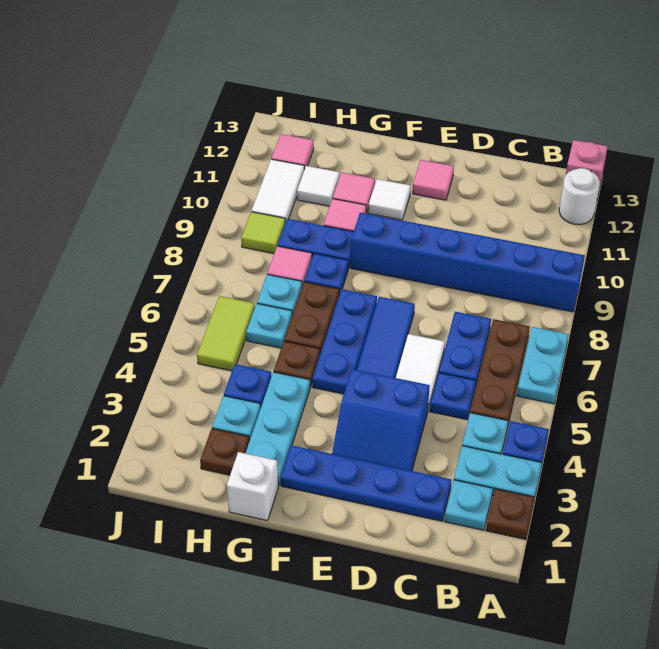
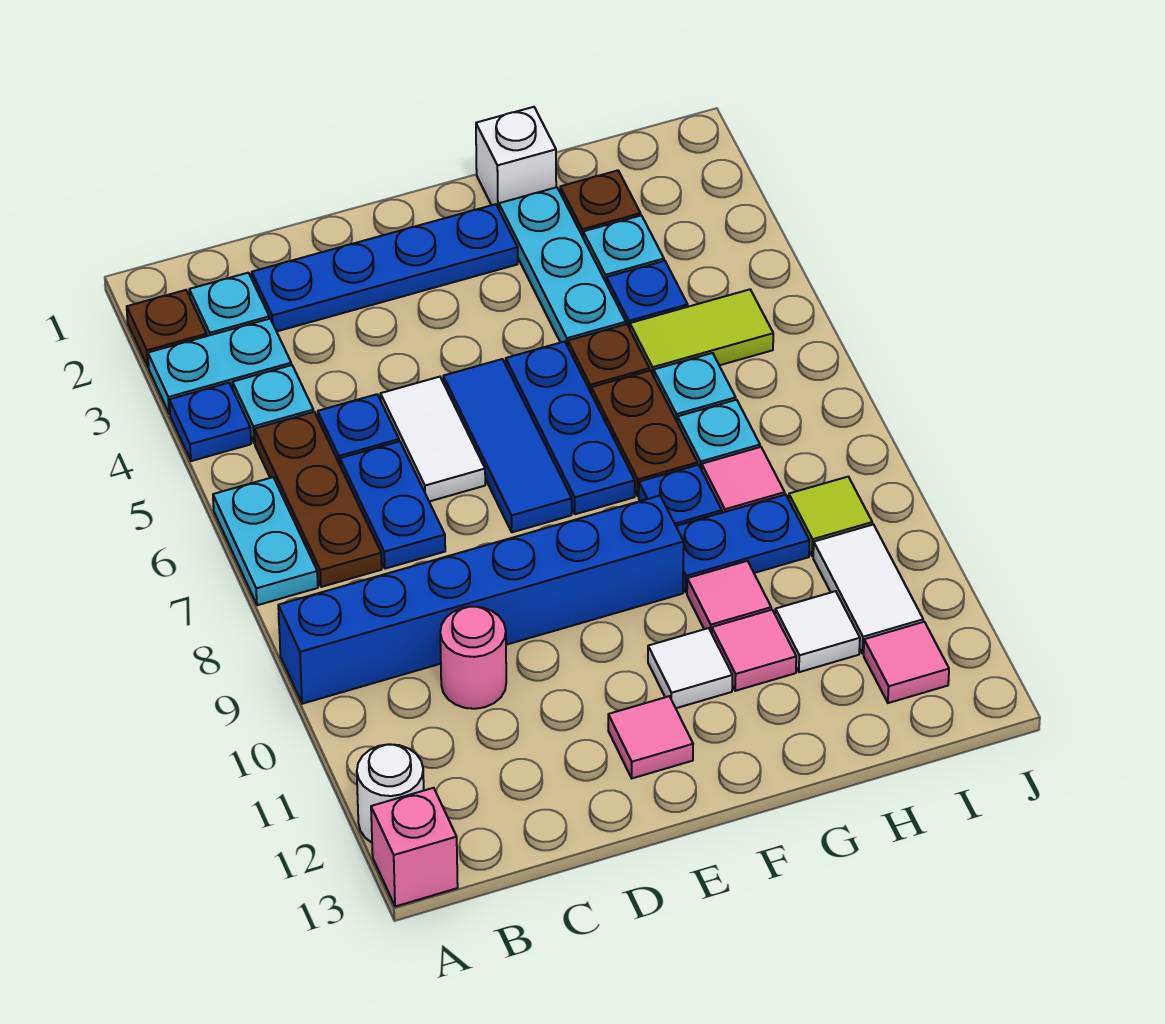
none -> pink 1x1 round brick [440,607,506,709]
blue 2x2 slope [332,369,430,471] -> none
lime 1x2 tile [197,296,255,371] -> lime 1x2 tile turned to [630,290,773,376]

